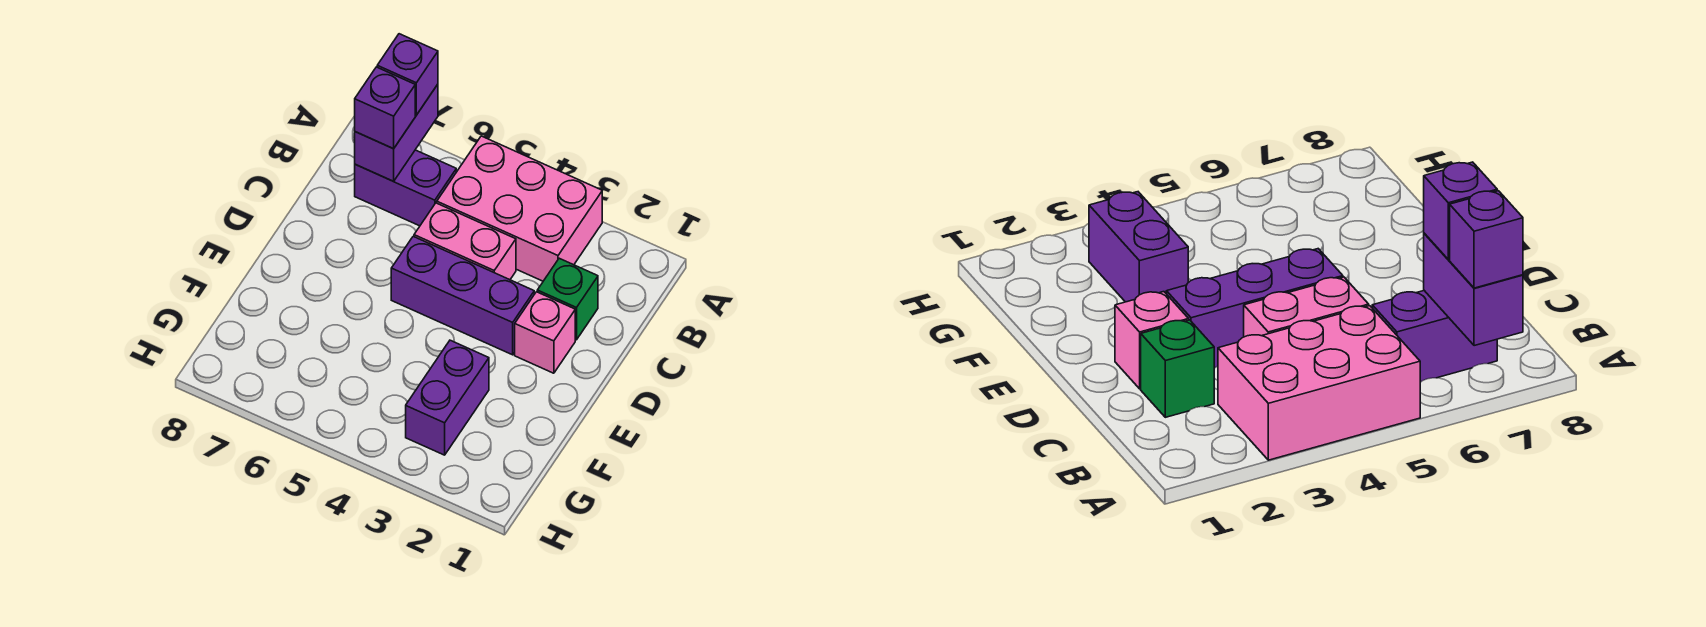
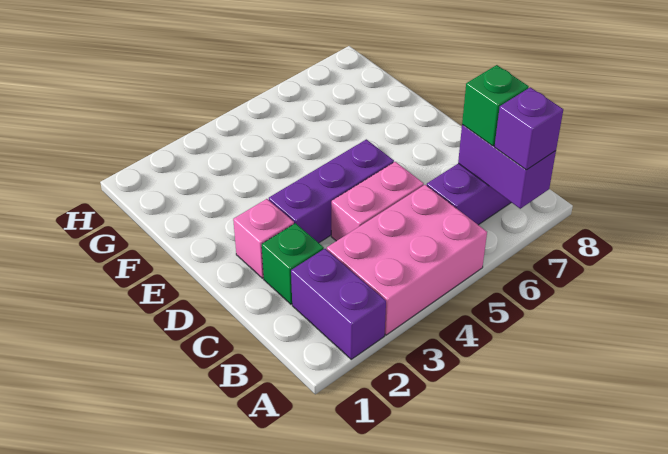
purple 1x1 brick [355,67,415,149] -> green 1x1 brick [462,65,529,146]
purple 1x2 brick [406,340,489,455] -> purple 1x2 brick moved to [291,249,386,359]

